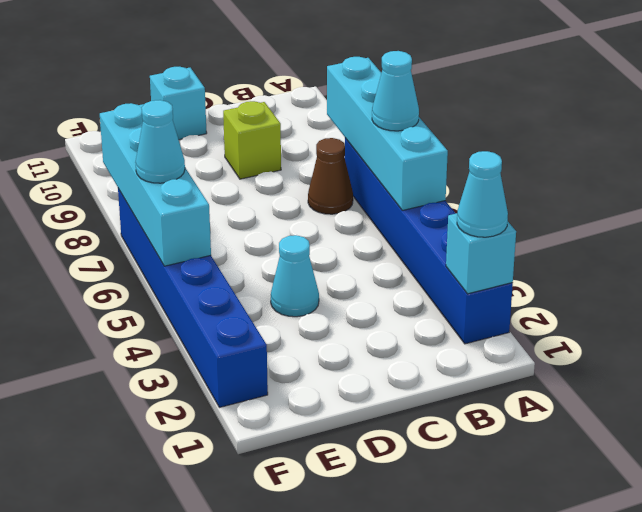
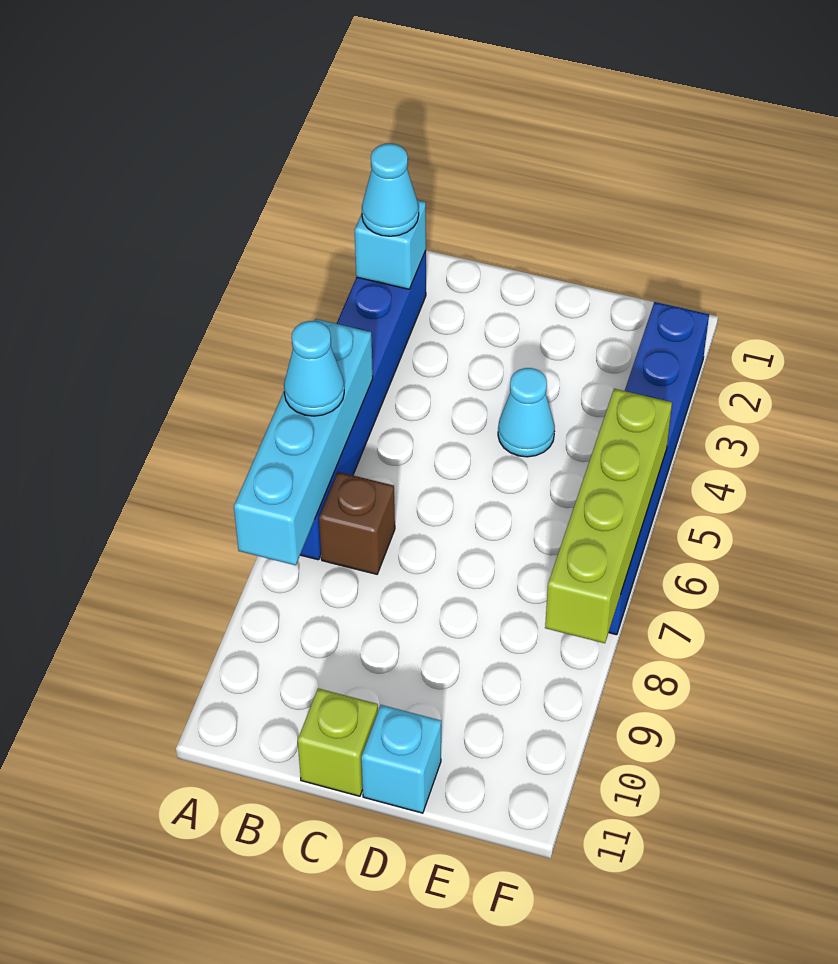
brown 1x1 cone [308,138,353,214] -> brown 1x1 brick [319,472,395,574]
lime 1x1 brick [223,101,281,179] -> lime 1x1 brick moved to [298,689,378,796]
cyan 1x4 brick [100,103,211,266] -> lime 1x4 brick [545,389,672,643]
cyan 1x1 cone [135,100,185,183] -> none

